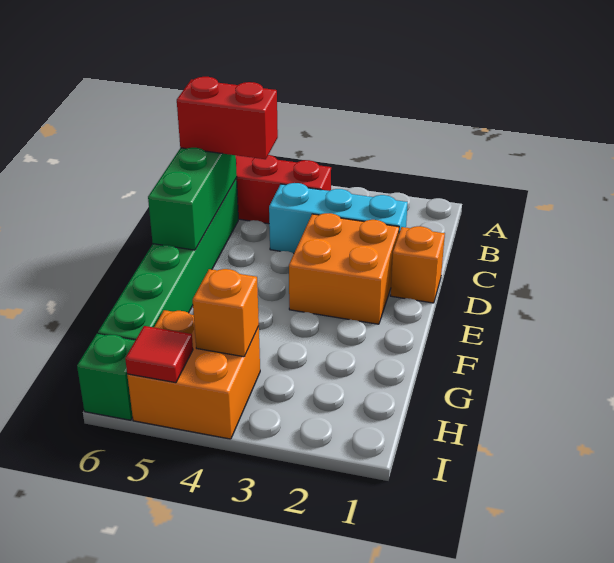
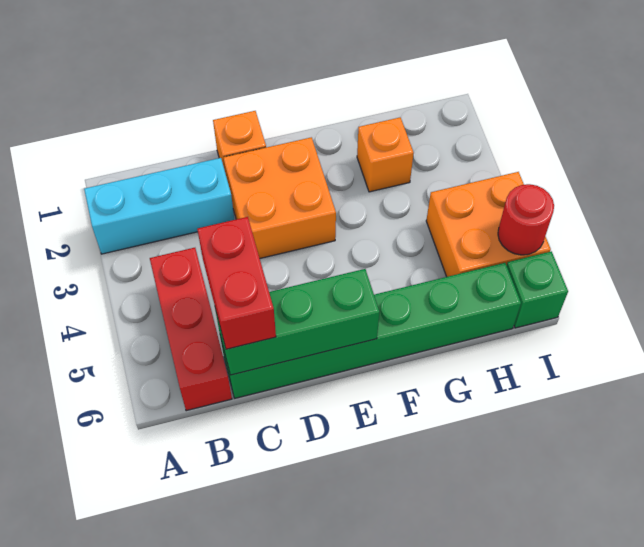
cyan 1x3 brick [269,183,408,253] -> cyan 1x3 brick turned to [84,158,234,254]
orange 1x1 brick [193,269,259,357] -> orange 1x1 brick moved to [357,117,414,192]
red 1x1 tile [125,326,193,383] -> red 1x1 round brick [498,184,554,255]

